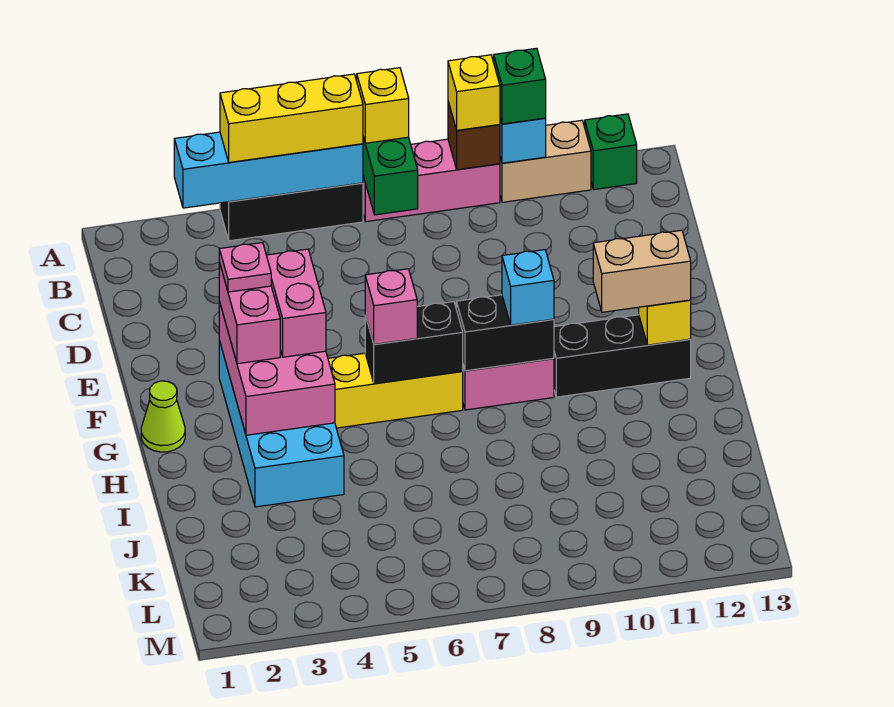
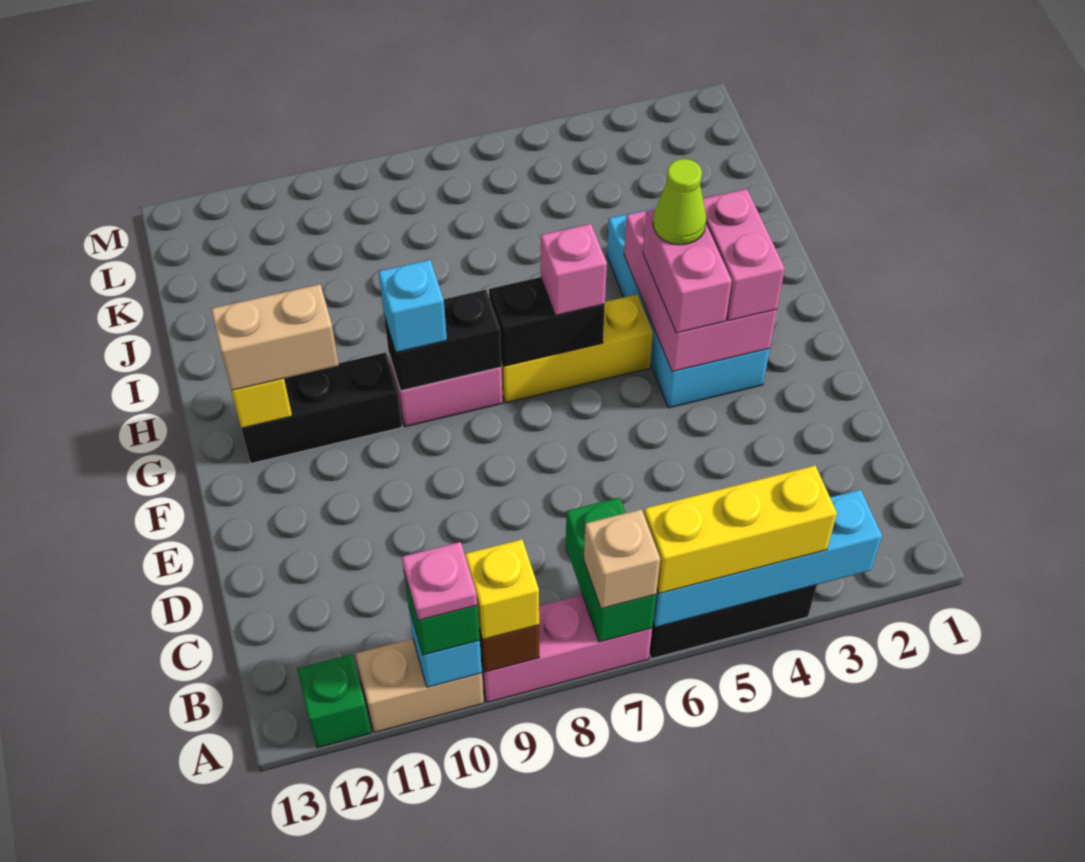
yellow 1x1 brick [357,68,409,143] -> tan 1x1 brick [584,509,660,609]
pink 1x1 plate [219,243,271,292] -> pink 1x1 plate moved to [402,542,477,620]
lime 1x1 cone [141,381,185,452] -> lime 1x1 cone moved to [653,159,707,245]

